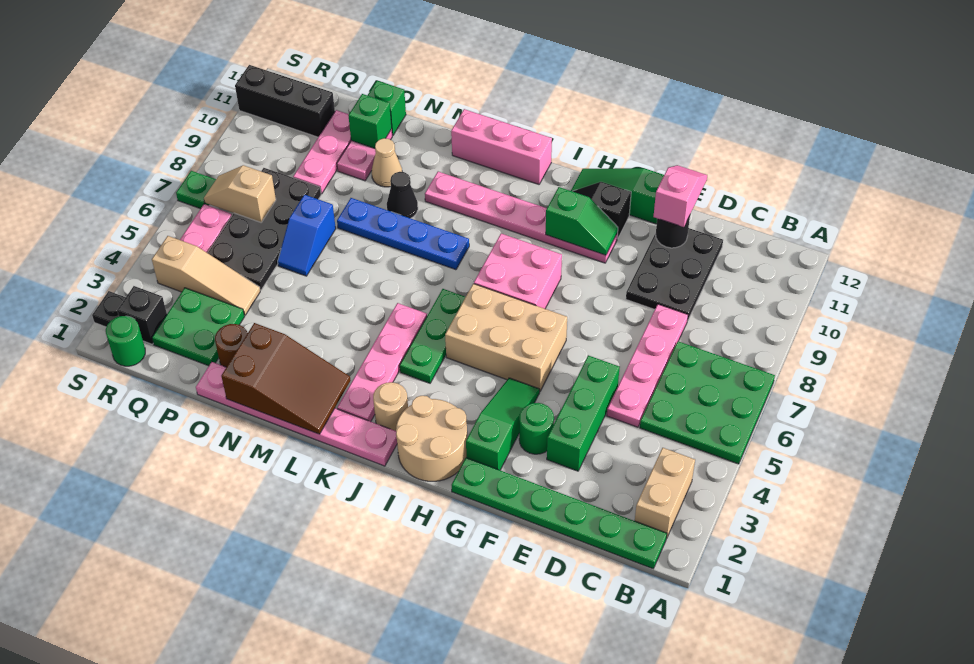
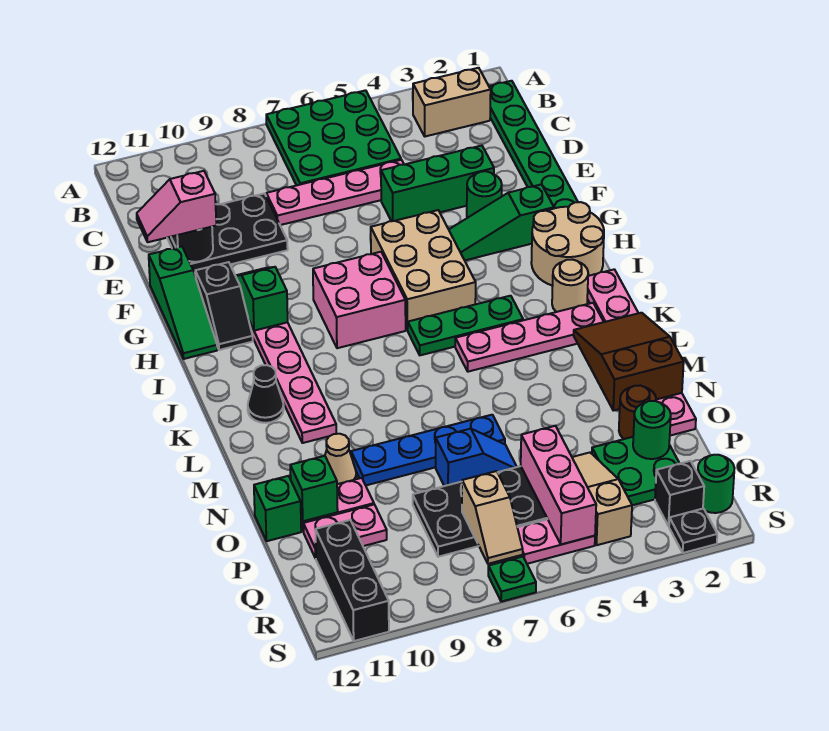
pink 1x3 brick [451,109,552,184] -> pink 1x3 brick moved to [521,426,596,544]
blue 1x4 plate [337,198,469,270] -> blue 1x4 plate turned to [351,415,505,485]
black 1x1 cone [387,172,418,218] -> black 1x1 cone moved to [248,365,284,423]
none -> green 1x1 round brick [633,401,671,459]
pink 1x3 plate [293,110,351,194] -> pink 1x2 plate [303,505,387,558]

